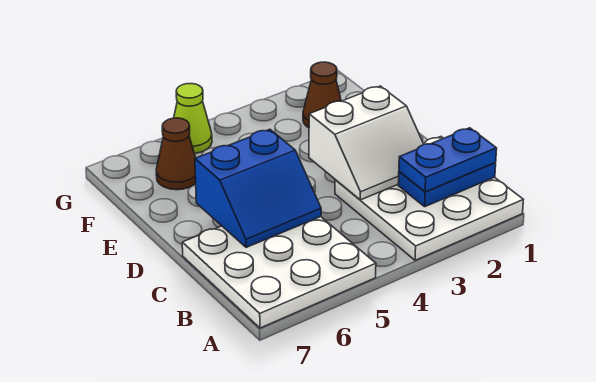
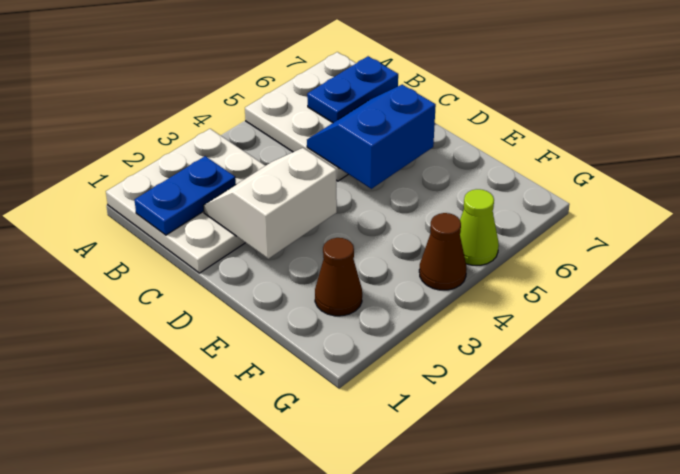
blue 1x2 plate [399,128,497,192] -> blue 1x2 plate moved to [307,56,398,123]
brown 1x1 cone [156,118,196,190] -> brown 1x1 cone moved to [419,213,466,290]

